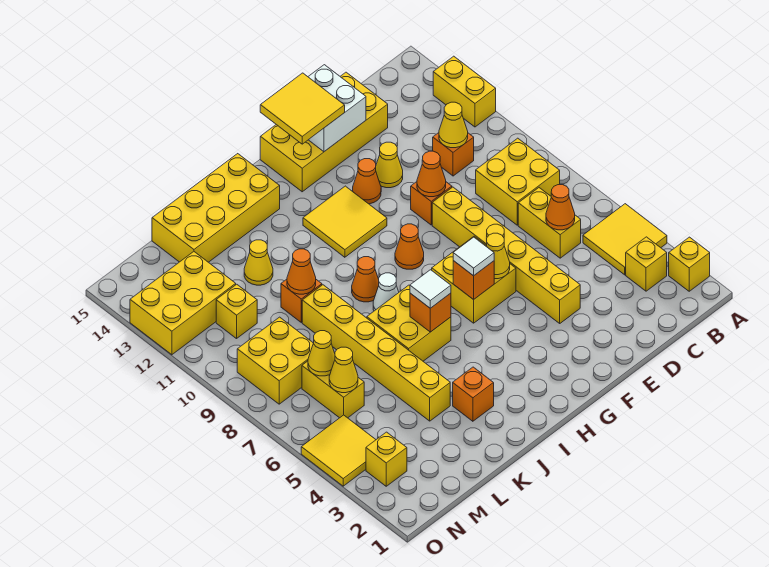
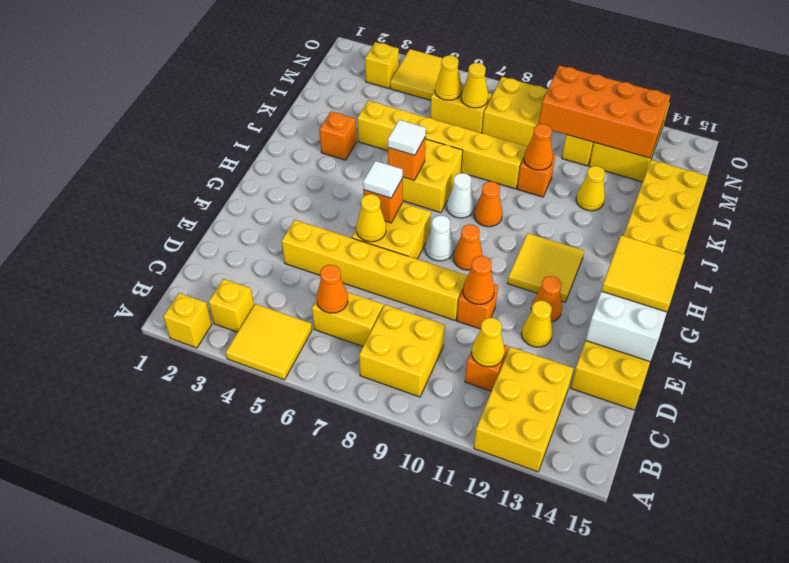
yellow 1x2 brick [433,56,496,127] -> yellow 2x3 brick [474,347,574,472]
none -> white 1x1 cone [425,215,454,261]
none -> orange 2x4 brick [539,65,671,158]

